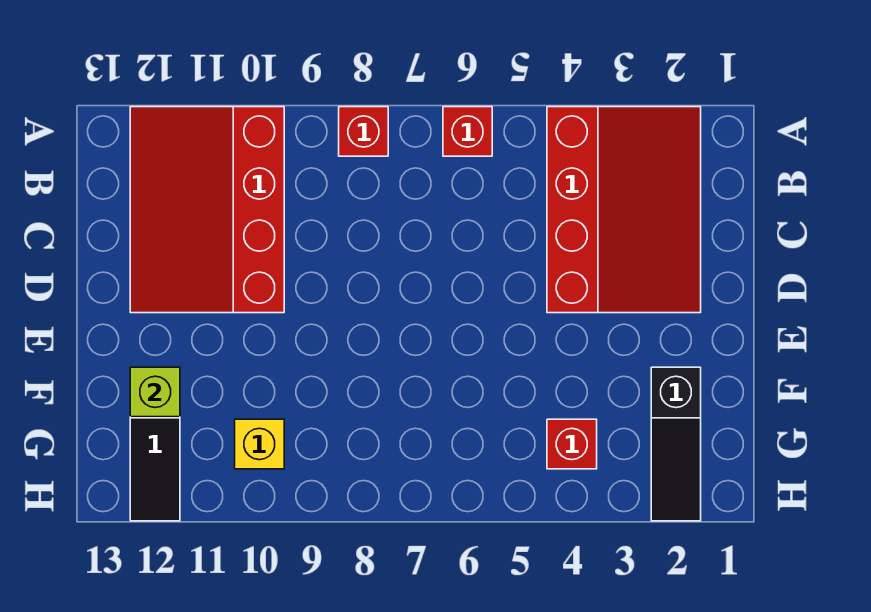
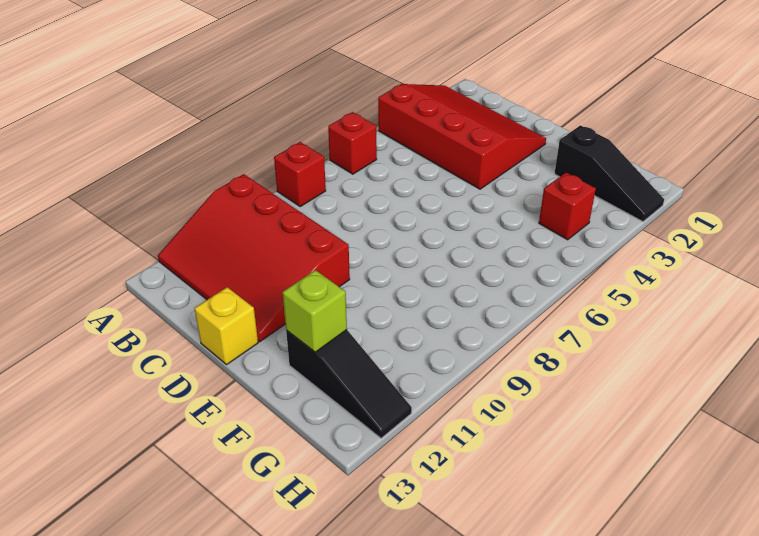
yellow 1x1 brick [235,419,284,469] -> yellow 1x1 brick moved to [195,287,258,364]

